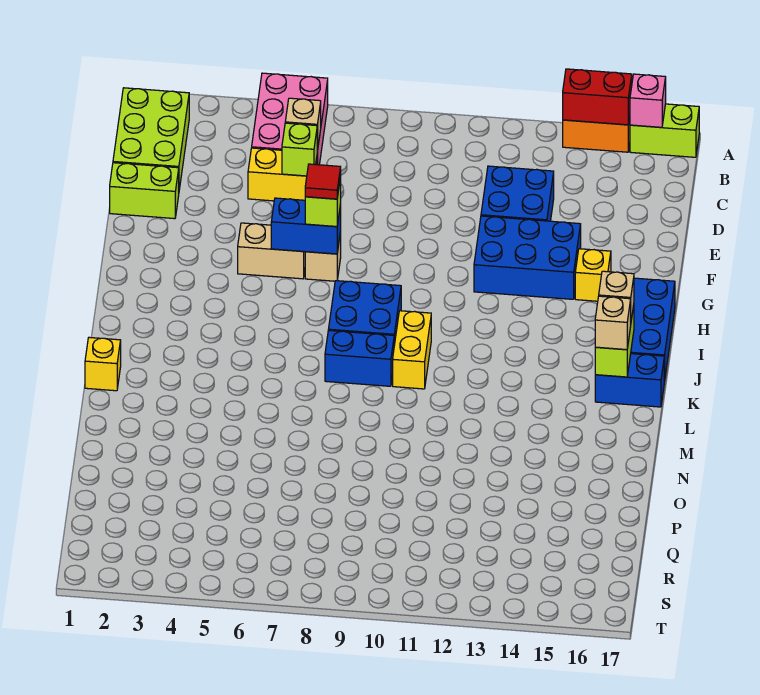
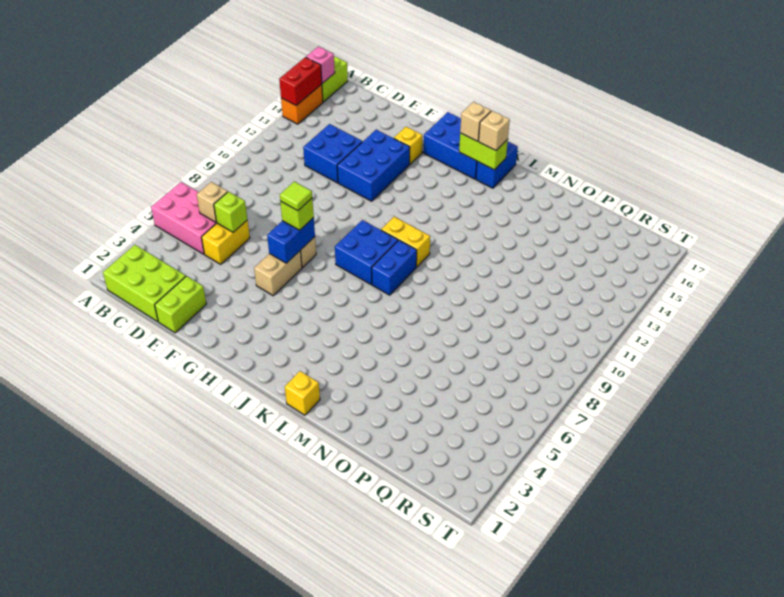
red 1x1 tile [305,164,341,199] -> lime 1x1 tile [280,181,312,211]

